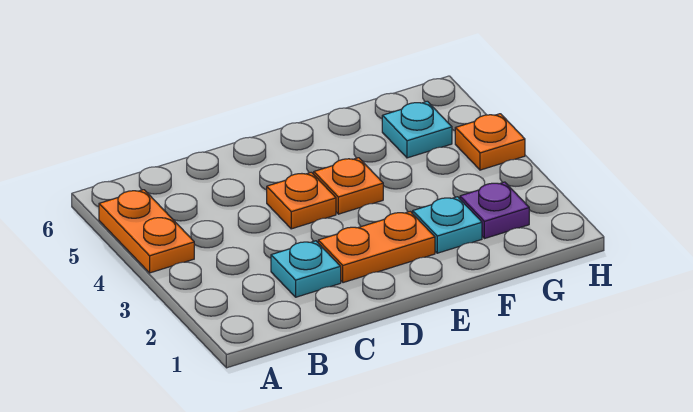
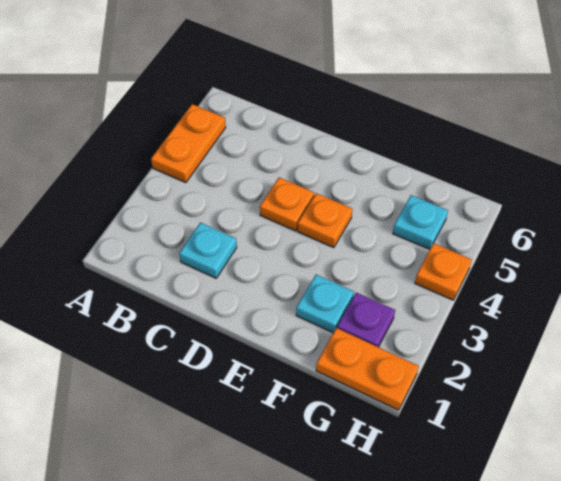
orange 1x2 plate [318,211,435,283] -> orange 1x2 plate moved to [316,328,419,410]

